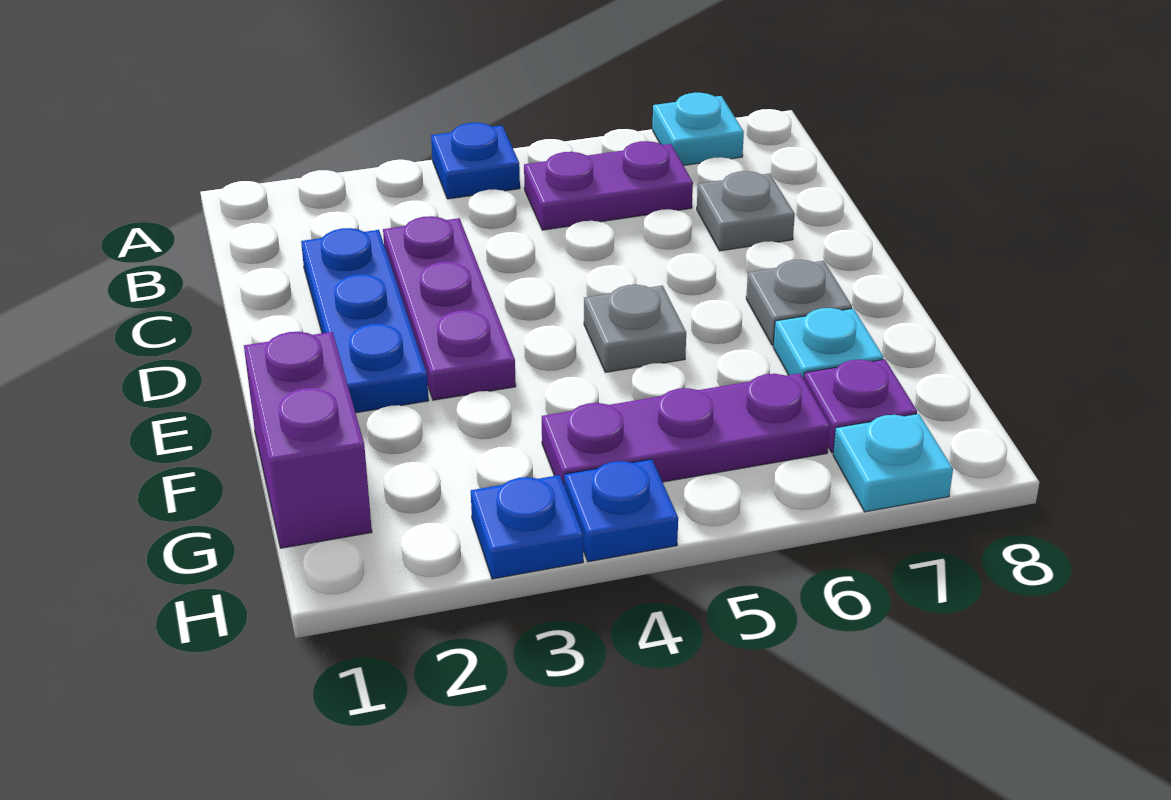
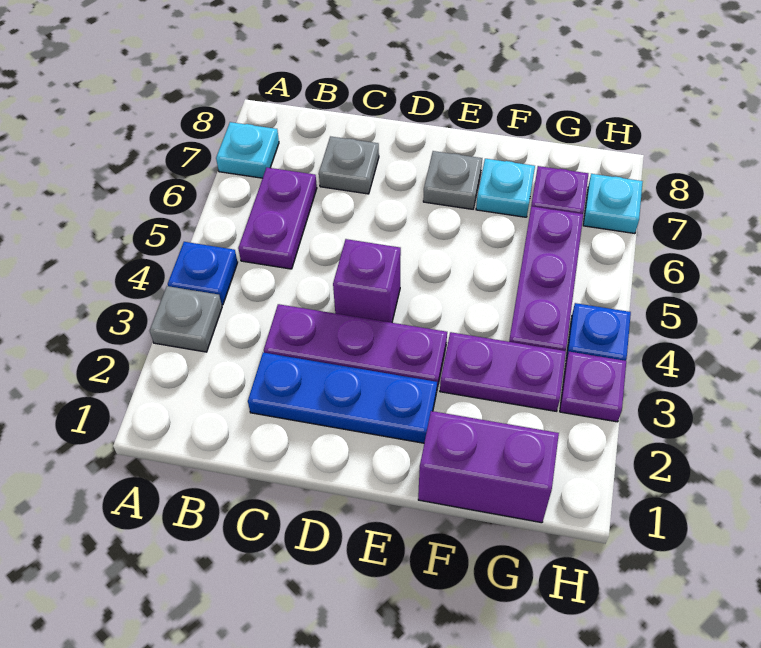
none -> purple 1x1 brick [333,239,401,323]
grey 1x1 plate [584,285,686,372] -> grey 1x1 plate moved to [150,286,222,352]
none -> purple 1x2 plate [440,332,566,411]
blue 1x1 plate [471,475,583,579] -> purple 1x1 plate [560,352,626,422]

